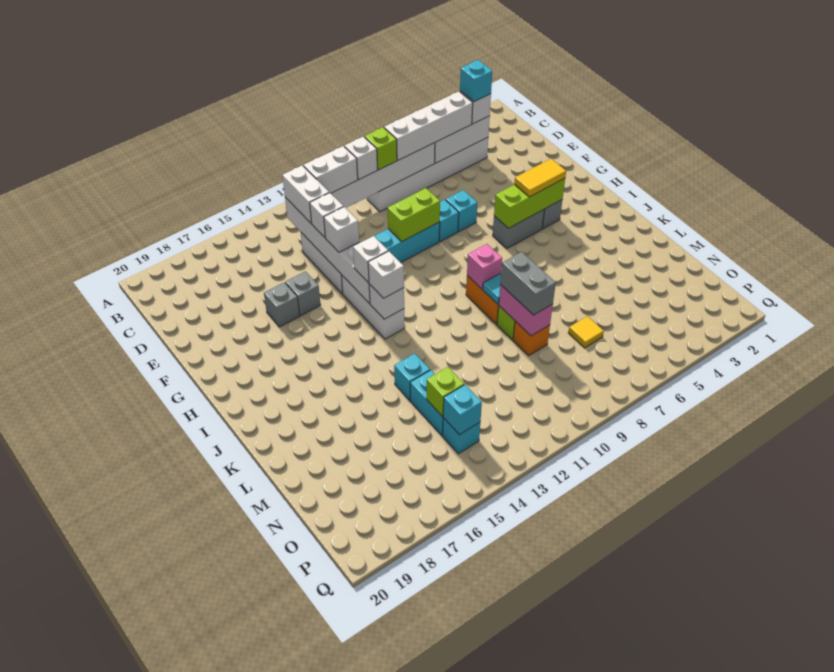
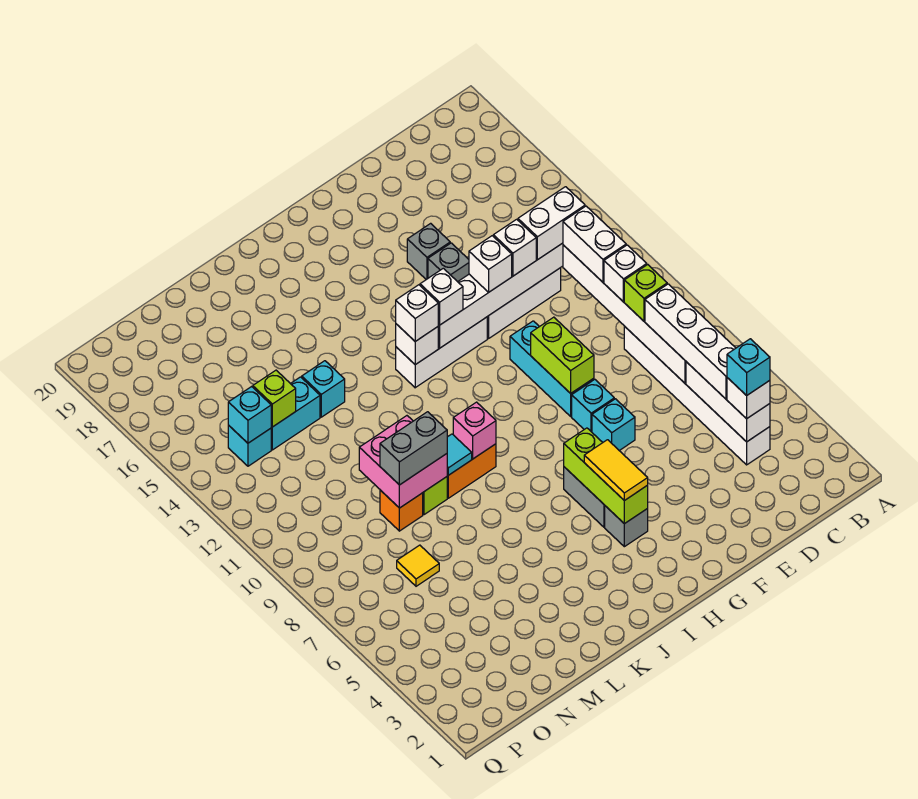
pink 1x2 brick [499,285,553,336] -> pink 2x2 brick [359,416,447,508]

